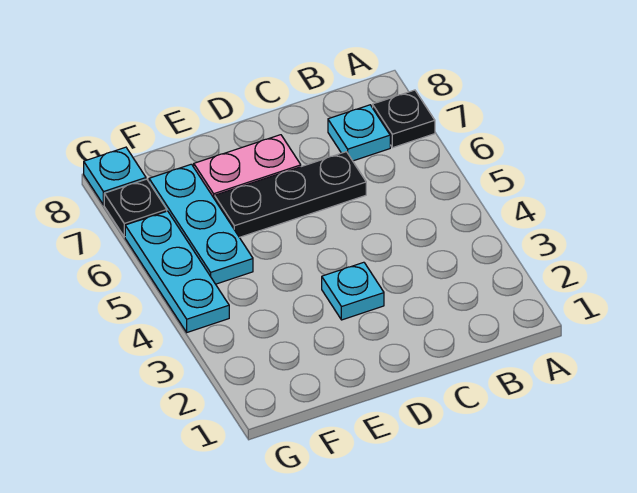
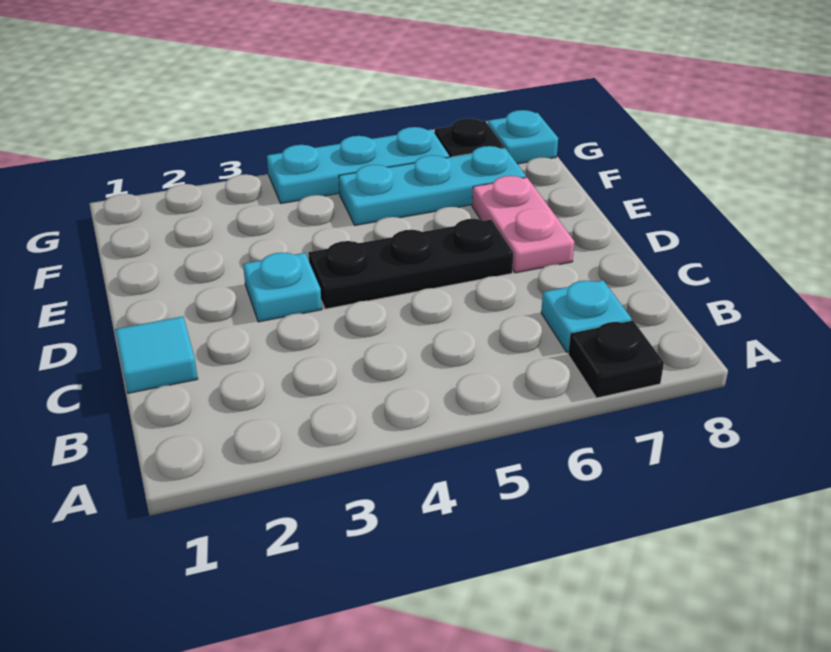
none -> cyan 1x1 tile [115,317,198,393]
black 1x3 plate [215,152,366,237] -> black 1x3 plate turned to [308,219,513,309]

